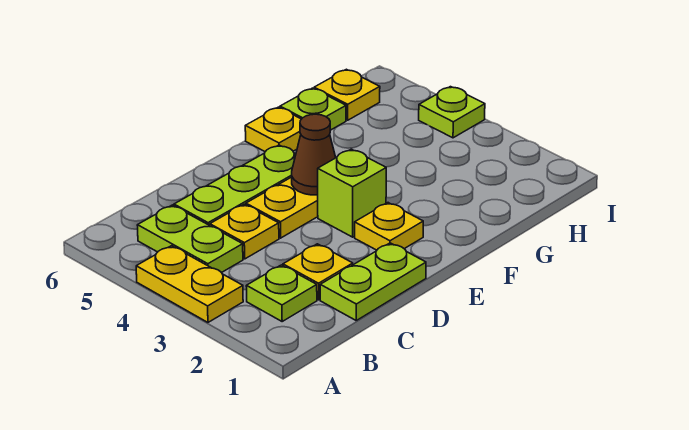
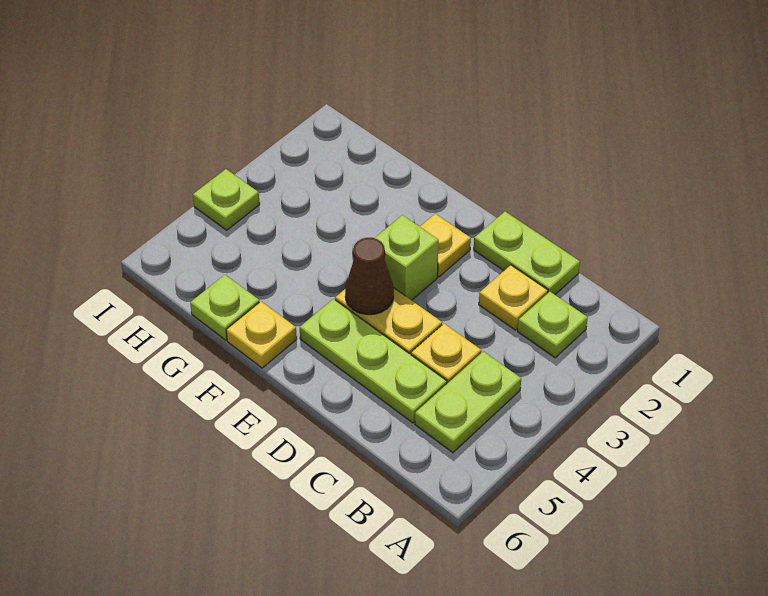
yellow 1x2 plate [136,246,243,322] -> none
yellow 1x1 plate [314,69,380,120] -> none

